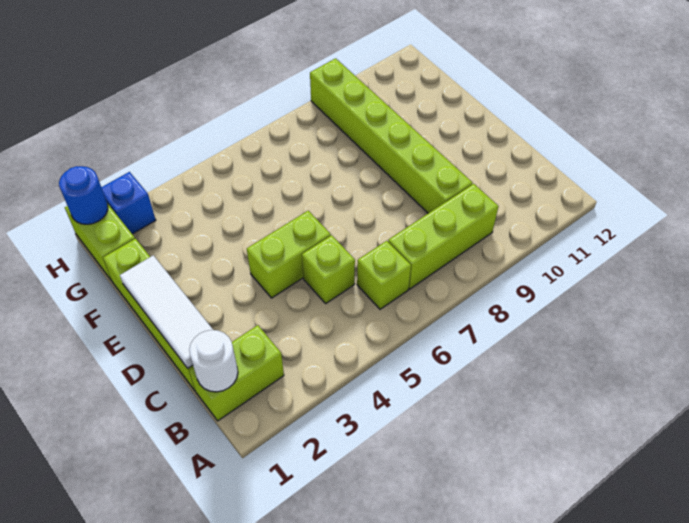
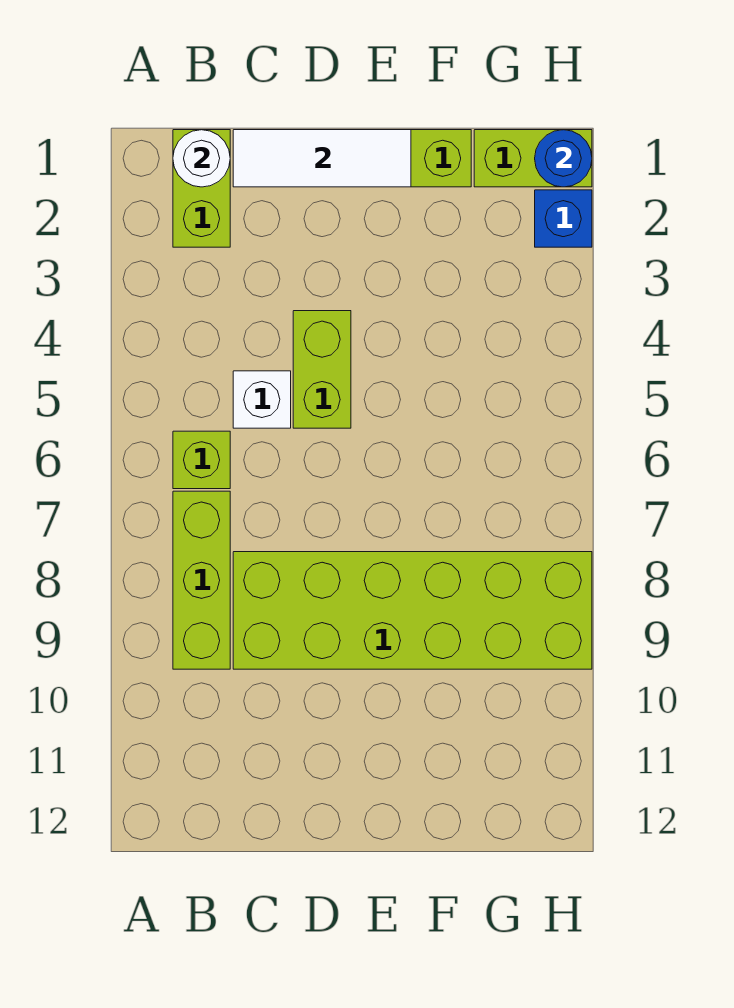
lime 1x1 brick [302,235,355,303] -> white 1x1 brick [233,371,291,428]
lime 1x6 brick [310,58,472,213] -> lime 2x6 brick [233,552,592,669]

